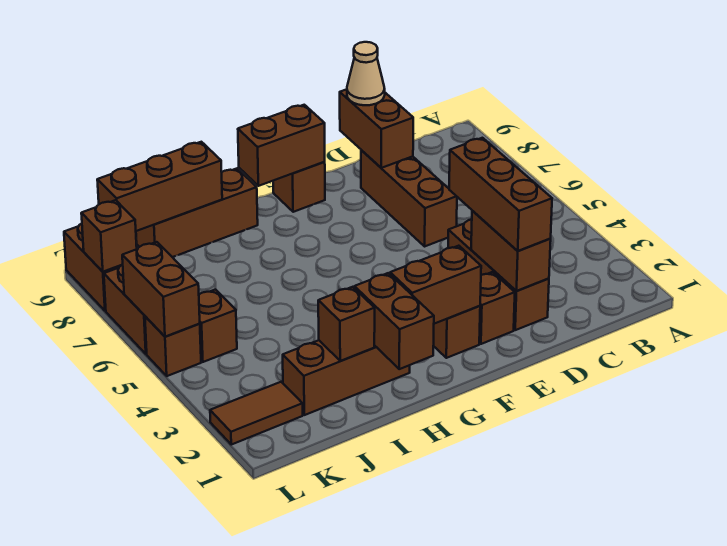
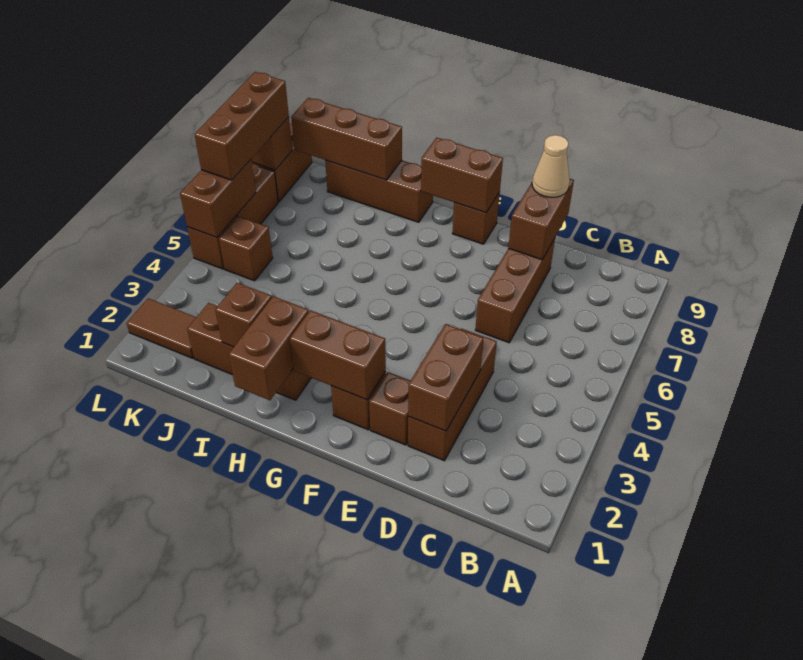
brown 1x3 brick [449,138,552,251] -> brown 1x3 brick moved to [194,72,289,180]

